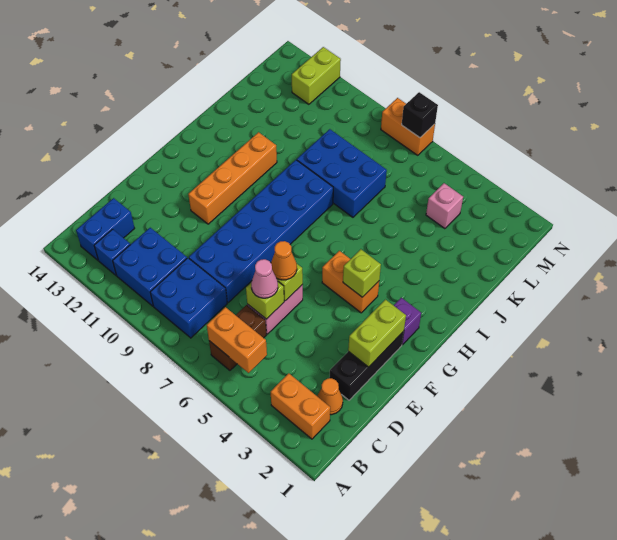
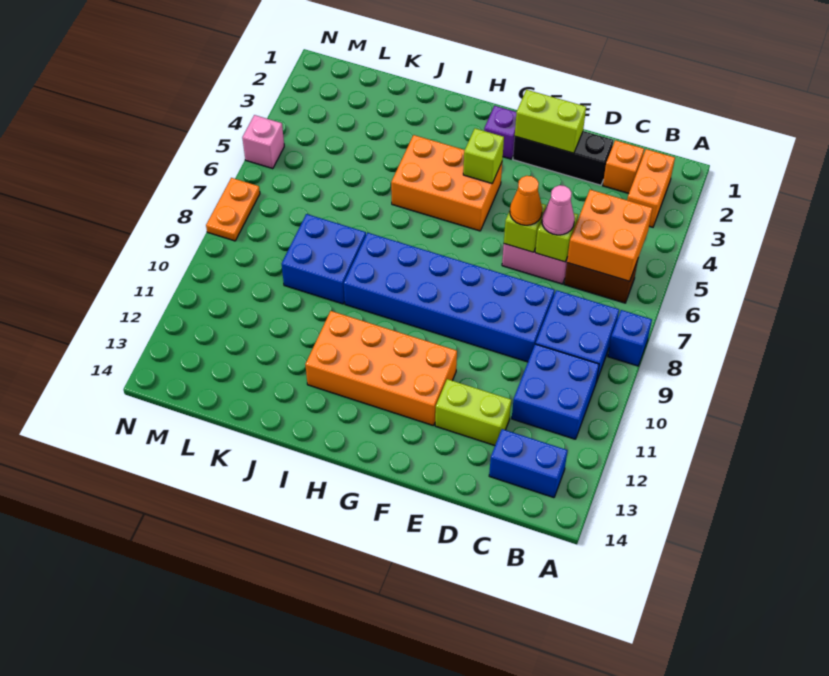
orange 1x2 brick [207,307,267,373] -> orange 2x2 brick [567,190,652,281]
blue 1x1 brick [94,229,130,275] -> blue 1x1 brick moved to [608,310,652,366]
orange 1x1 cone [317,378,343,415] -> orange 1x1 brick [603,140,644,193]
orange 1x4 brick [188,132,277,224] -> orange 2x4 brick [305,311,457,426]
orange 1x2 brick [322,251,379,313] -> orange 2x3 brick [391,135,502,231]
blue 2x3 brick [297,129,387,217] -> blue 2x2 brick [282,214,366,304]
pink 1x1 brick [426,183,463,229] -> pink 1x1 brick moved to [242,115,284,169]
lime 1x2 brick [292,47,341,104] -> lime 1x2 brick moved to [435,379,511,446]
orange 1x2 brick [381,98,435,155] -> orange 1x2 plate [206,178,260,241]
black 1x1 brick [402,92,438,138] -> none

